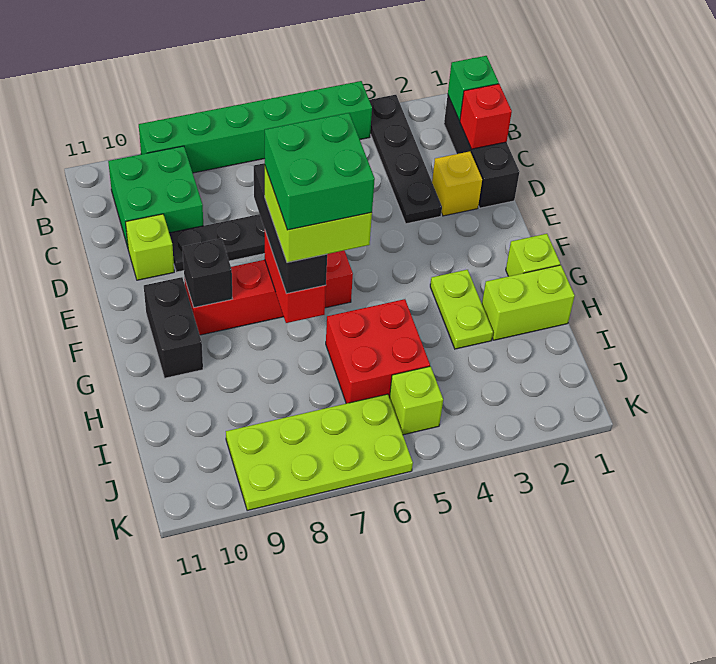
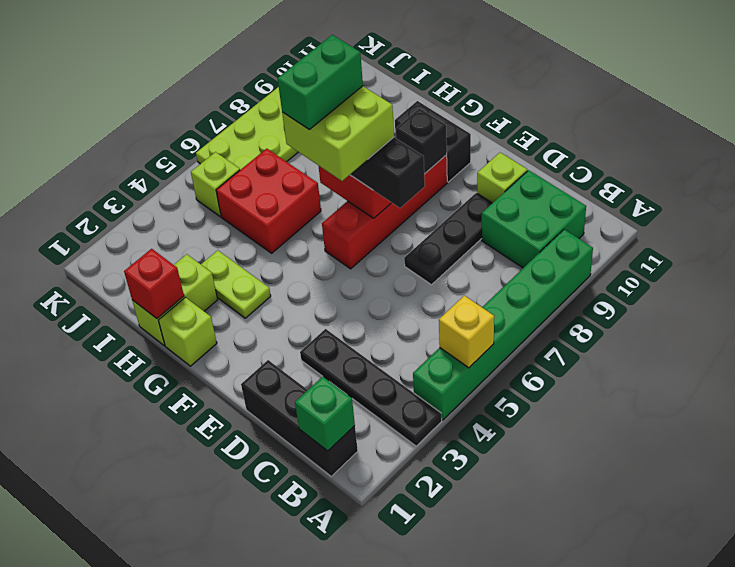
red 1x1 brick [460,84,512,149] -> red 1x1 brick moved to [124,249,184,318]
yellow 1x1 brick [432,151,482,216] -> yellow 1x1 brick moved to [439,295,494,368]
green 2x2 brick [265,113,375,230] -> green 1x2 brick [278,35,363,130]

